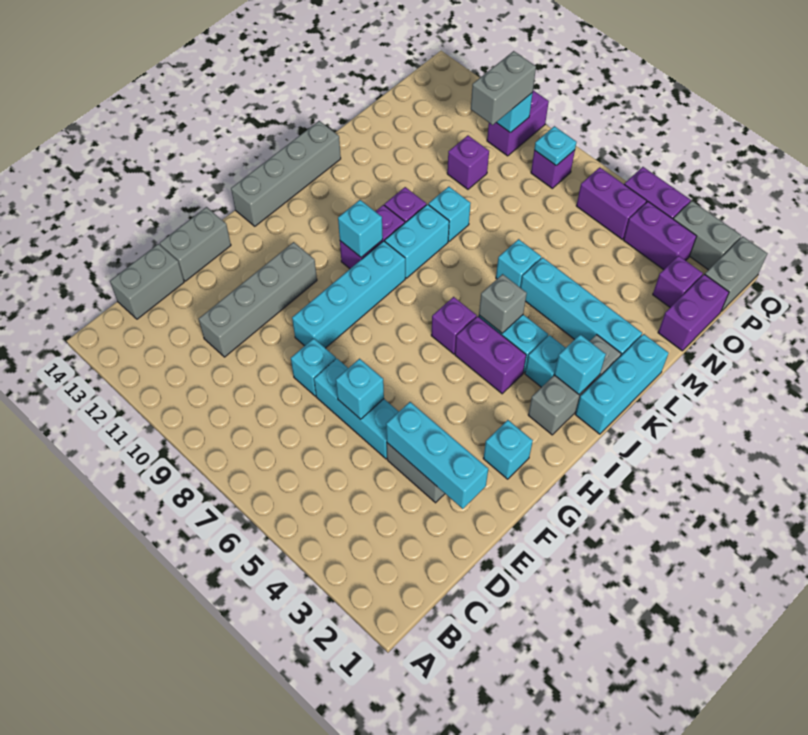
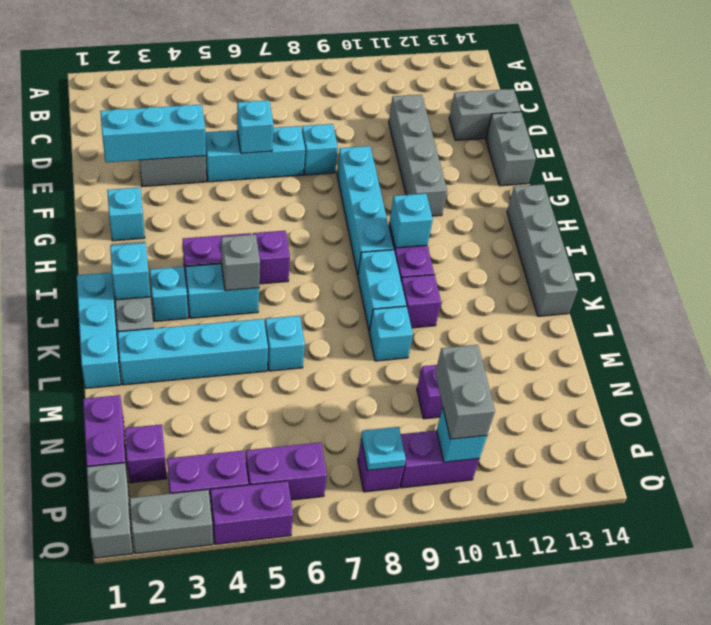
grey 1x2 brick [110,244,184,319] -> grey 1x2 brick turned to [449,89,521,140]
purple 1x2 brick [487,90,549,156] -> purple 1x2 brick turned to [400,430,479,488]

